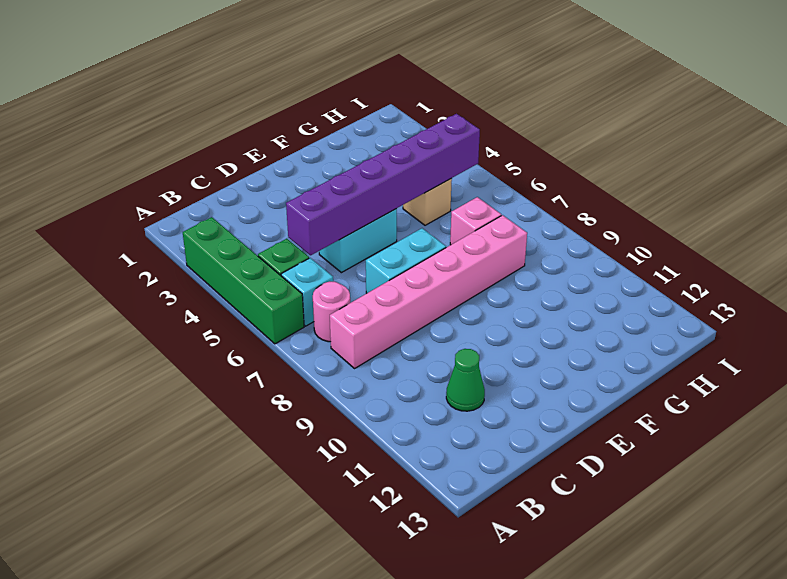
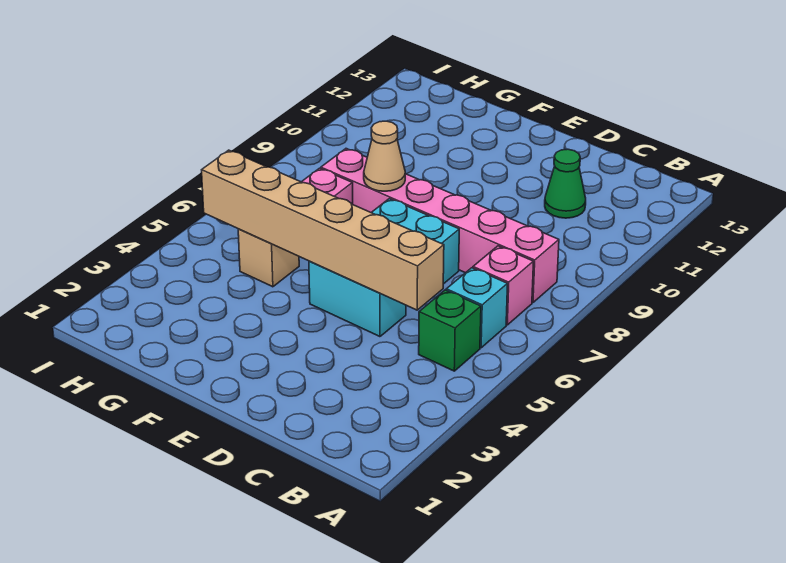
green 1x4 brick [183,217,304,344] -> none
pink 1x1 round brick [313,282,350,342] -> pink 1x1 brick [473,246,534,325]
purple 1x6 brick [286,114,480,255] -> tan 1x6 brick [202,150,444,310]
none -> tan 1x1 cone [364,121,405,191]

